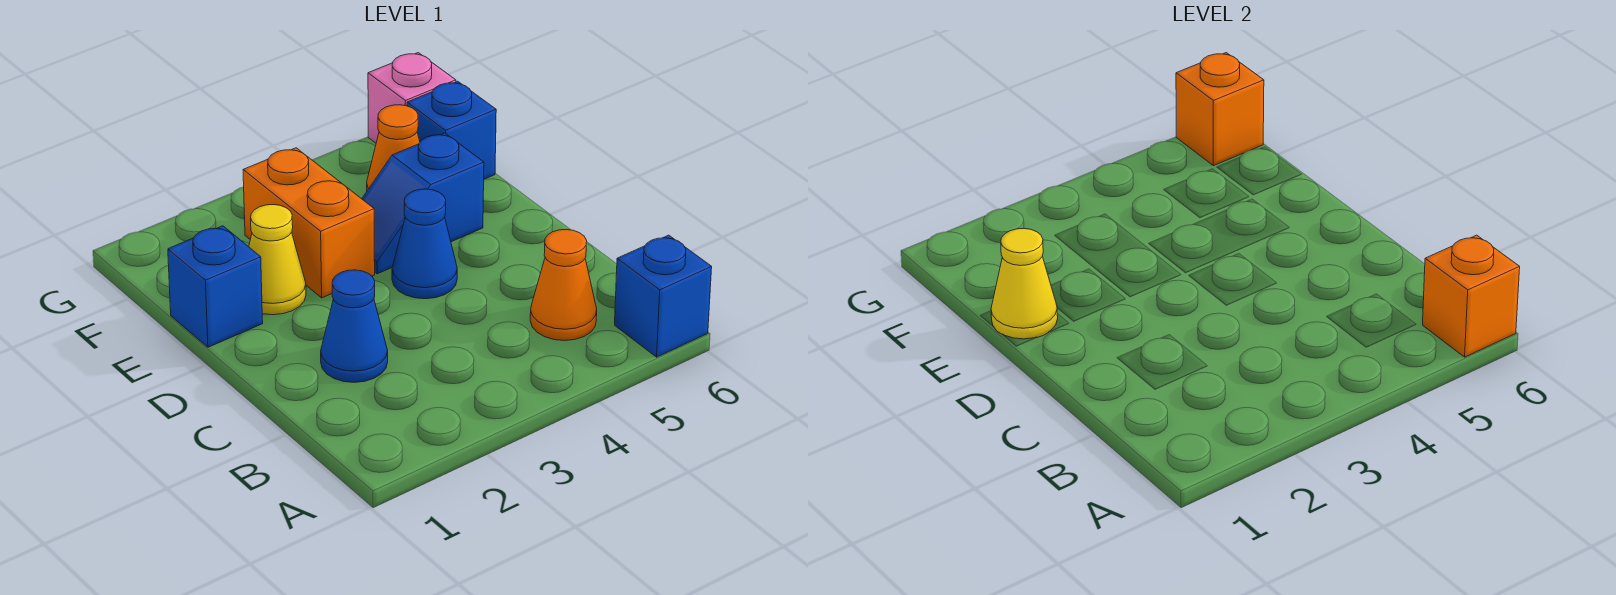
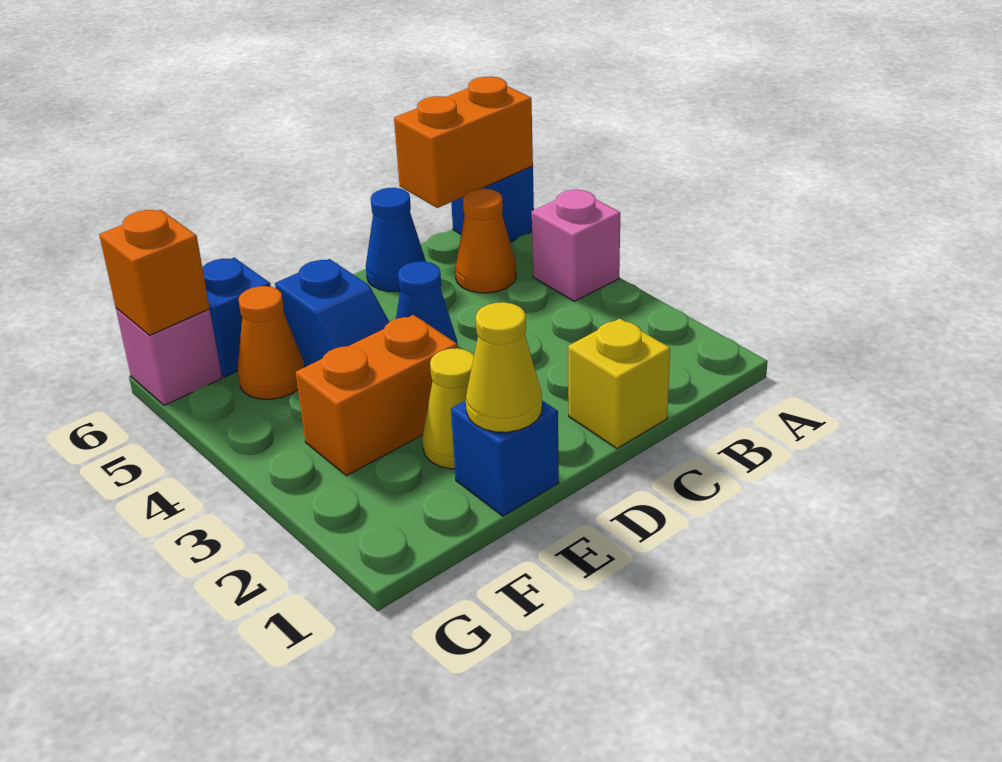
none -> pink 1x1 brick [532,190,620,301]
orange 1x1 brick [1423,235,1520,357] -> orange 1x2 brick [394,77,533,208]
none -> yellow 1x1 brick [568,318,670,448]
blue 1x1 cone [321,270,388,382] -> blue 1x1 cone moved to [366,188,426,291]

